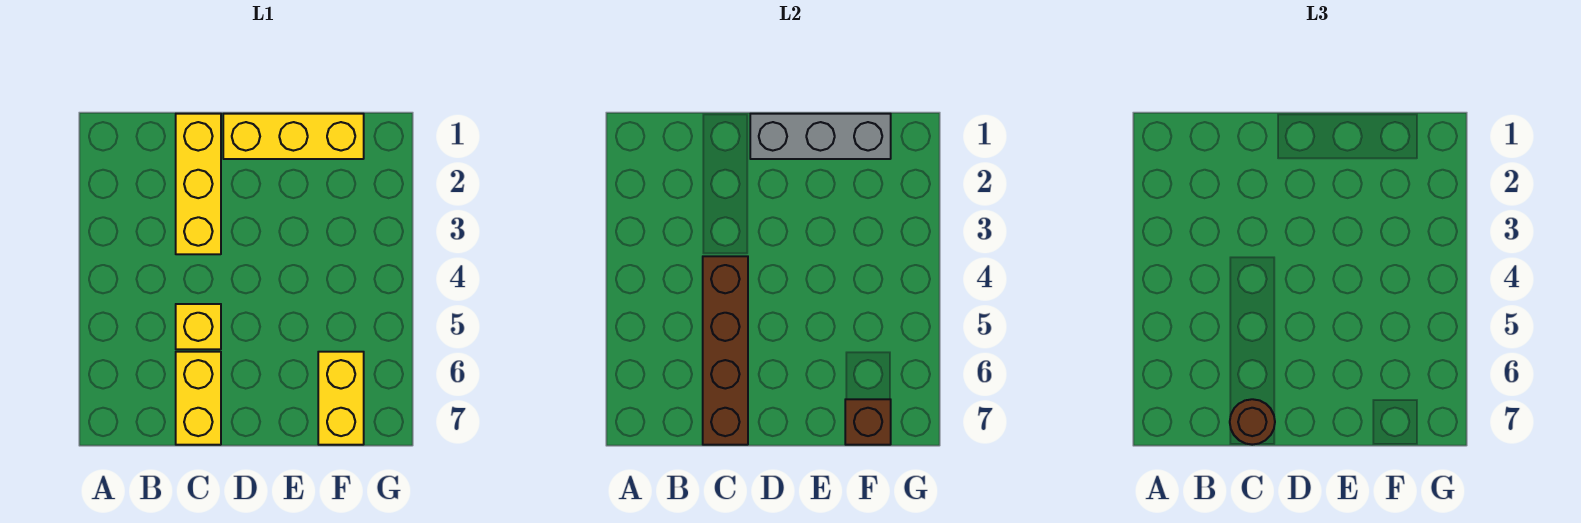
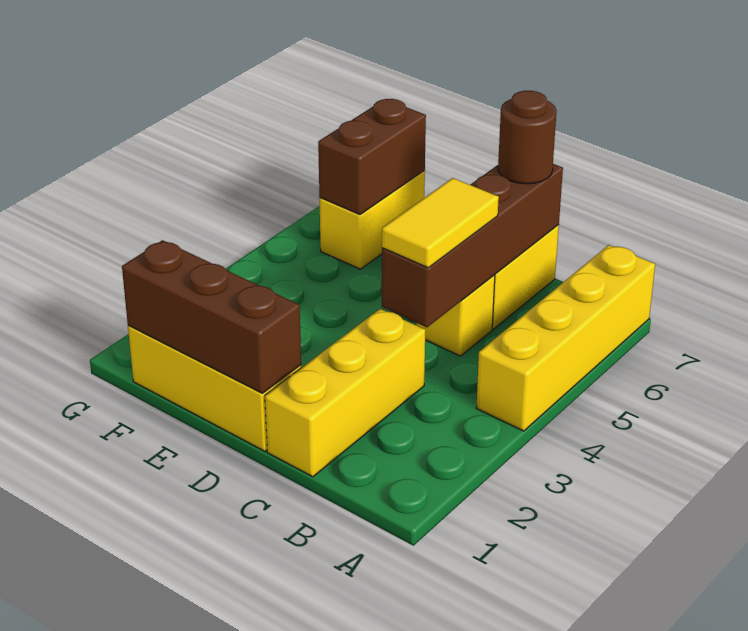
none -> yellow 1x4 brick [476,245,655,431]
none -> yellow 1x2 tile [382,178,499,268]
grey 1x3 brick [750,114,891,159] -> brown 1x3 brick [122,240,301,393]
brown 1x1 brick [845,399,891,445] -> brown 1x2 brick [318,99,426,214]

